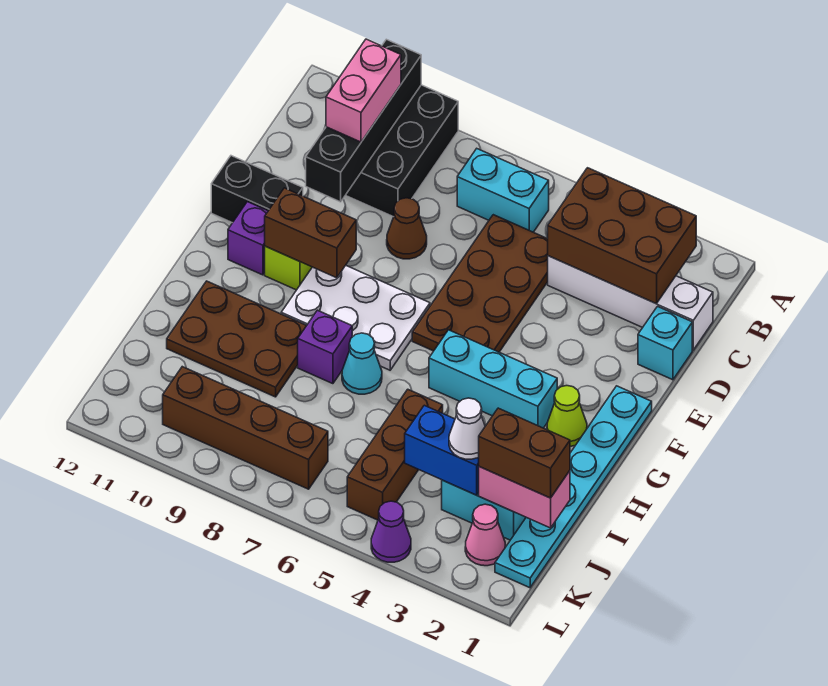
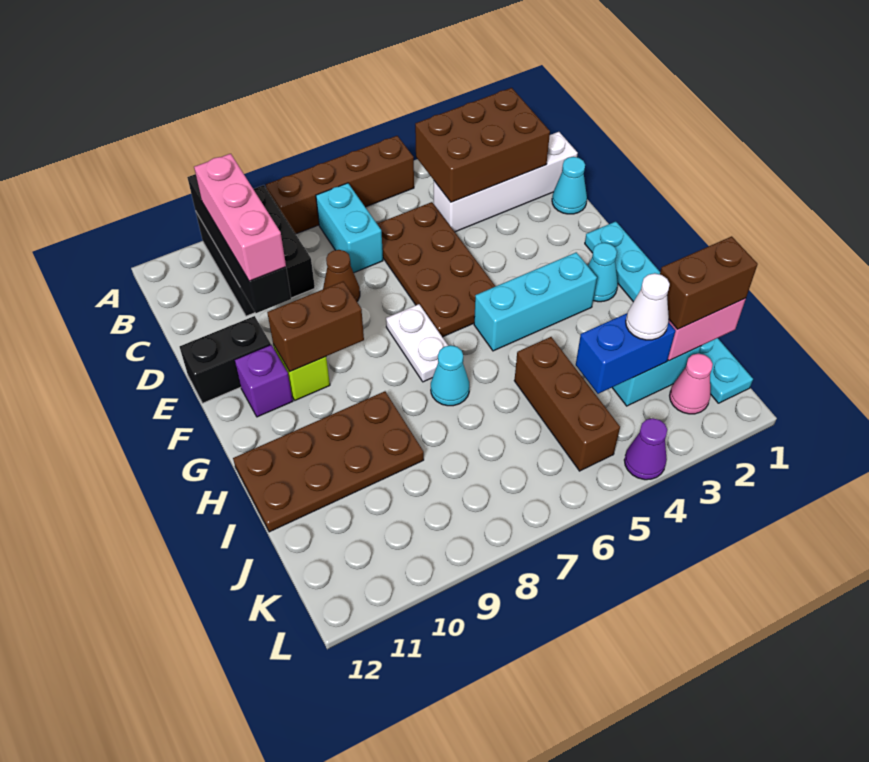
cyan 1x2 brick [457,149,549,232] -> cyan 1x2 brick turned to [316,183,383,273]
pink 1x2 brick [326,39,401,142] -> pink 1x3 brick [194,154,286,281]
cyan 1x1 brick [638,306,692,380] -> cyan 1x1 cone [552,157,587,214]
white 2x3 plate [281,265,430,370] -> white 1x2 plate [386,304,448,382]
lime 1x1 cone [547,386,587,447] -> cyan 1x1 cone [588,243,618,302]
purple 1x1 brick [298,310,352,384] -> none
brown 2x3 plate [167,281,307,397] -> brown 2x4 plate [233,391,424,532]
brown 1x4 brick [163,367,328,489] -> brown 1x4 brick moved to [266,136,414,234]

